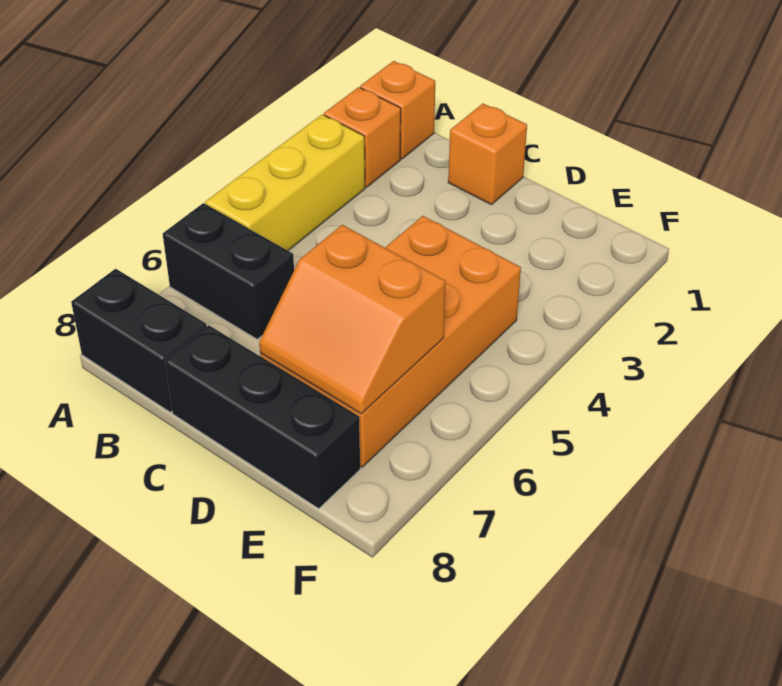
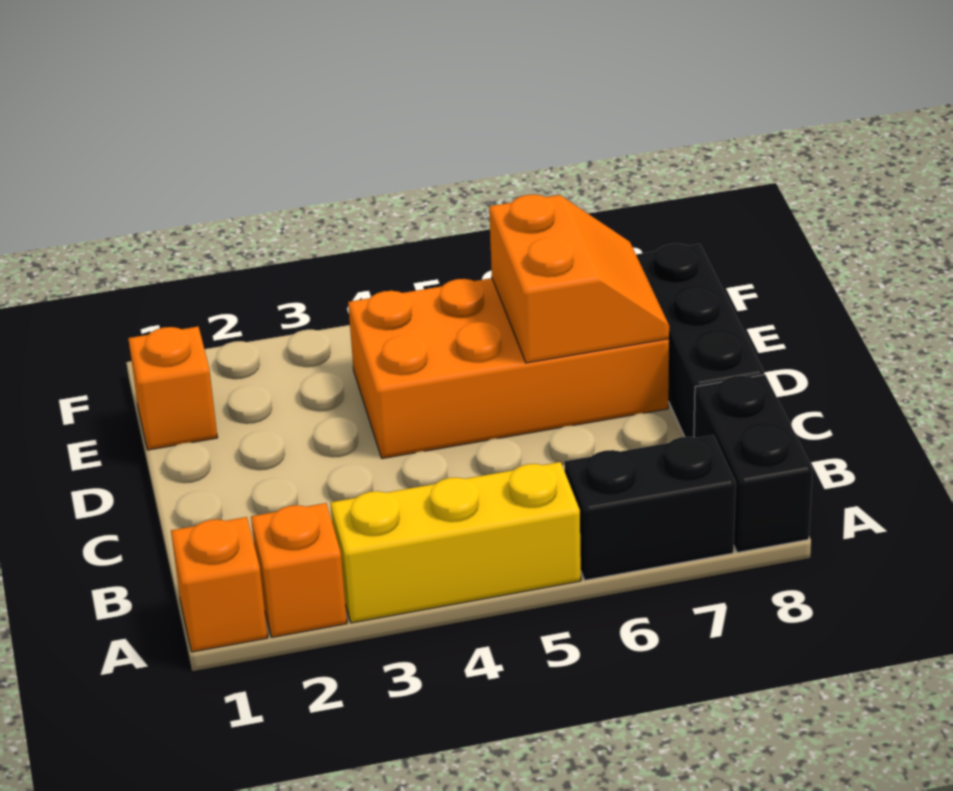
black 1x2 brick [163,203,294,339] -> black 1x2 brick turned to [564,435,736,580]
orange 1x1 brick [448,104,527,205] -> orange 1x1 brick moved to [128,327,218,450]

